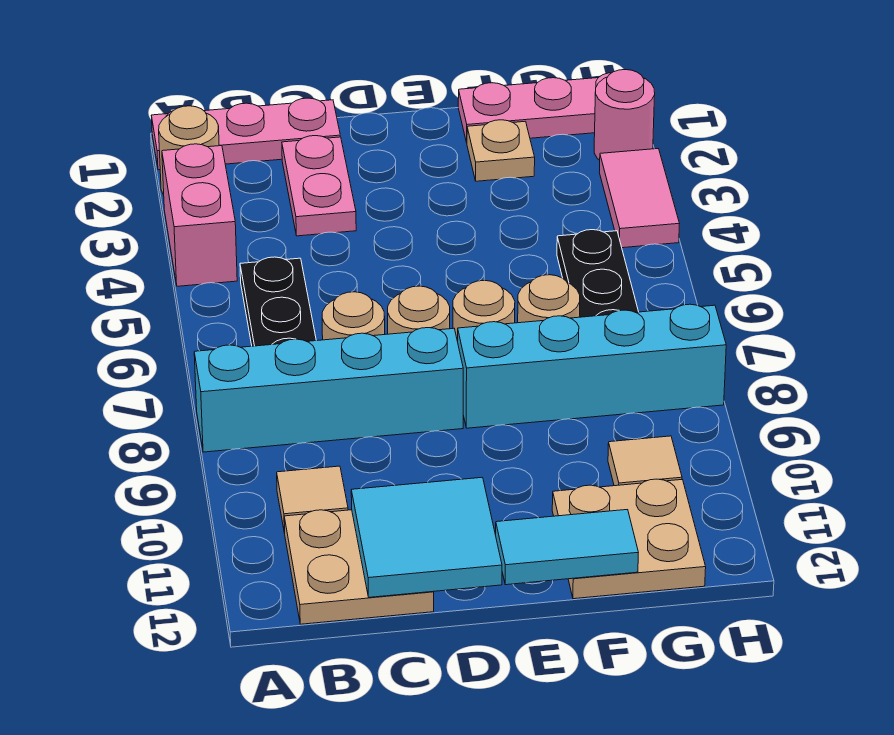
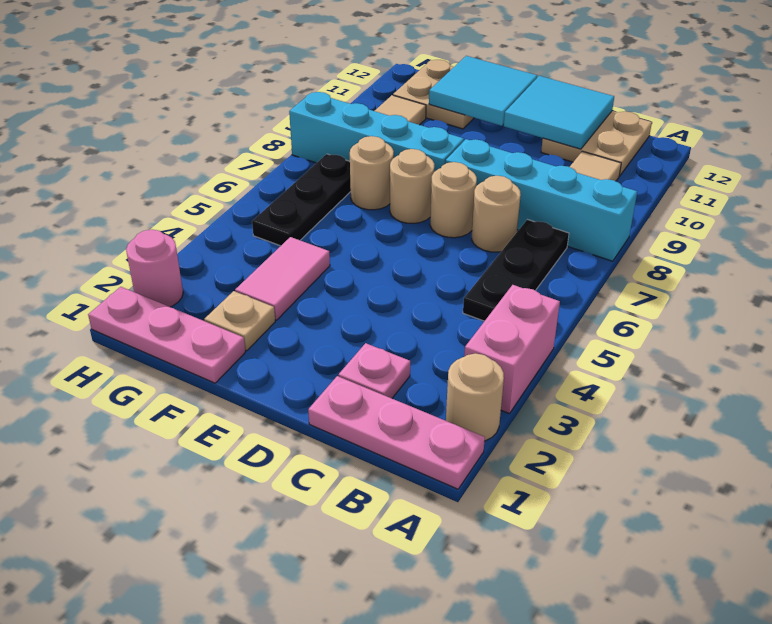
pink 1x2 plate [282,136,356,236] -> pink 1x1 plate [339,343,410,398]
cyan 1x2 tile [496,510,638,585] -> cyan 2x2 tile [429,56,537,126]
pink 1x2 tile [599,149,680,248] -> pink 1x2 tile moved to [235,237,330,320]

